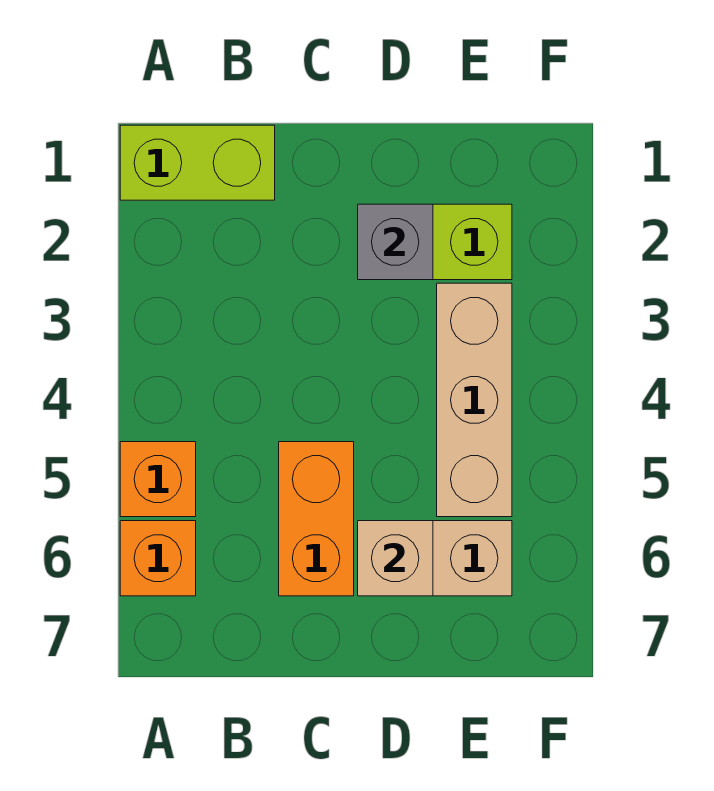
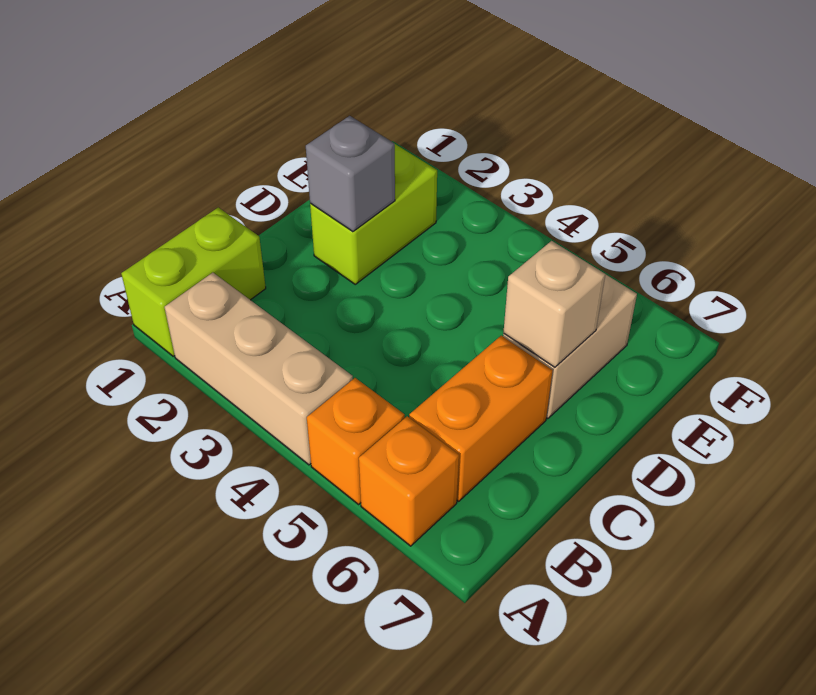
orange 1x2 brick [279,442,354,596] -> orange 1x2 brick turned to [409,336,553,501]
tan 1x3 brick [437,283,512,517] -> tan 1x3 brick moved to [165,273,353,465]

